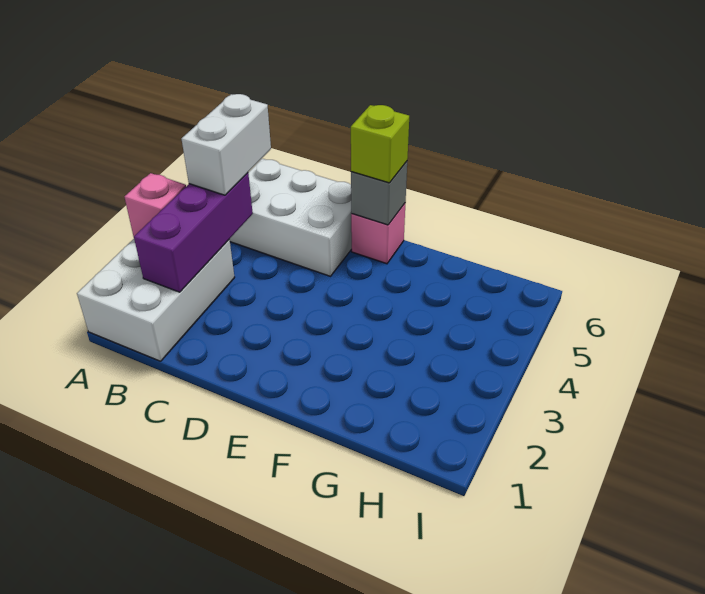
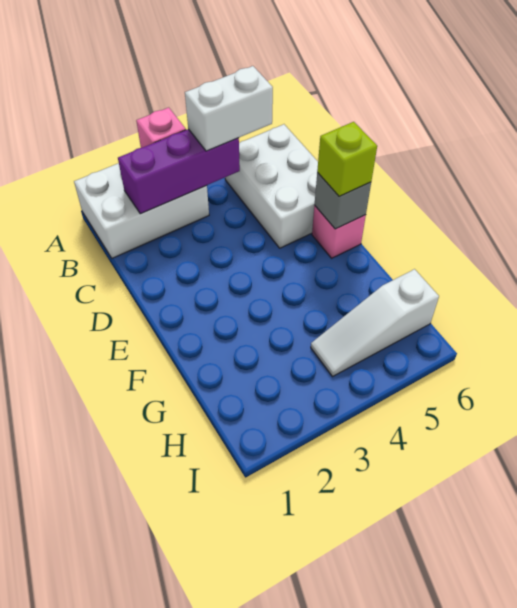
none -> white 1x3 slope [311,269,439,376]

